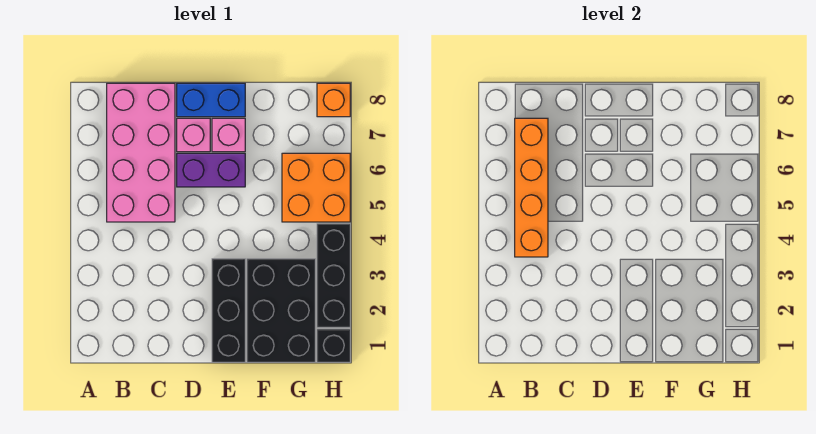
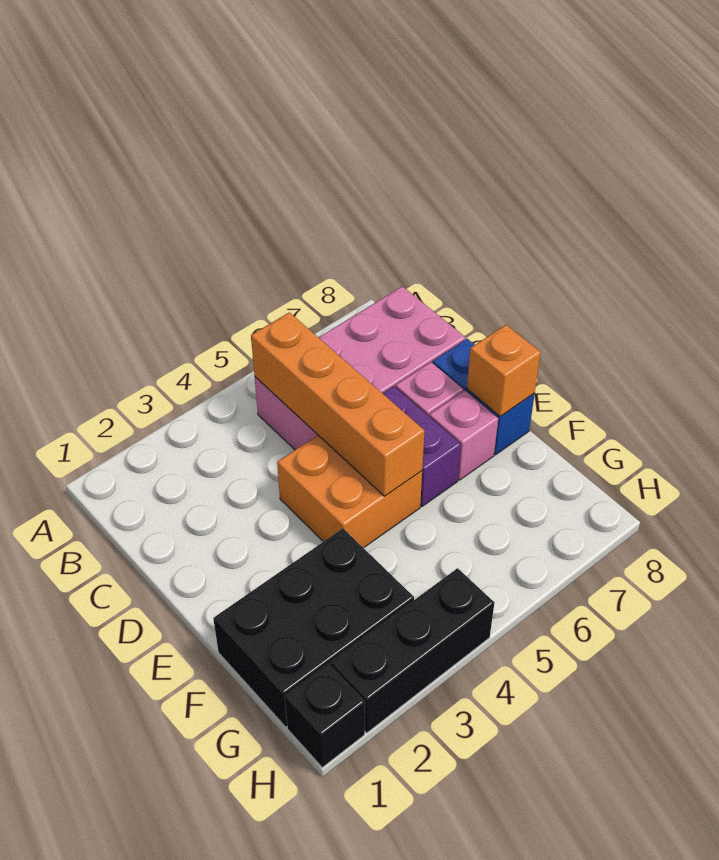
orange 1x4 brick [515,118,548,257] -> orange 1x4 brick turned to [251,312,425,496]
black 1x3 brick [212,259,245,362] -> none
orange 2x2 brick [282,153,350,222] -> orange 2x2 brick moved to [277,435,422,548]
orange 1x1 brick [317,83,350,117] -> orange 1x1 brick moved to [467,325,541,416]

